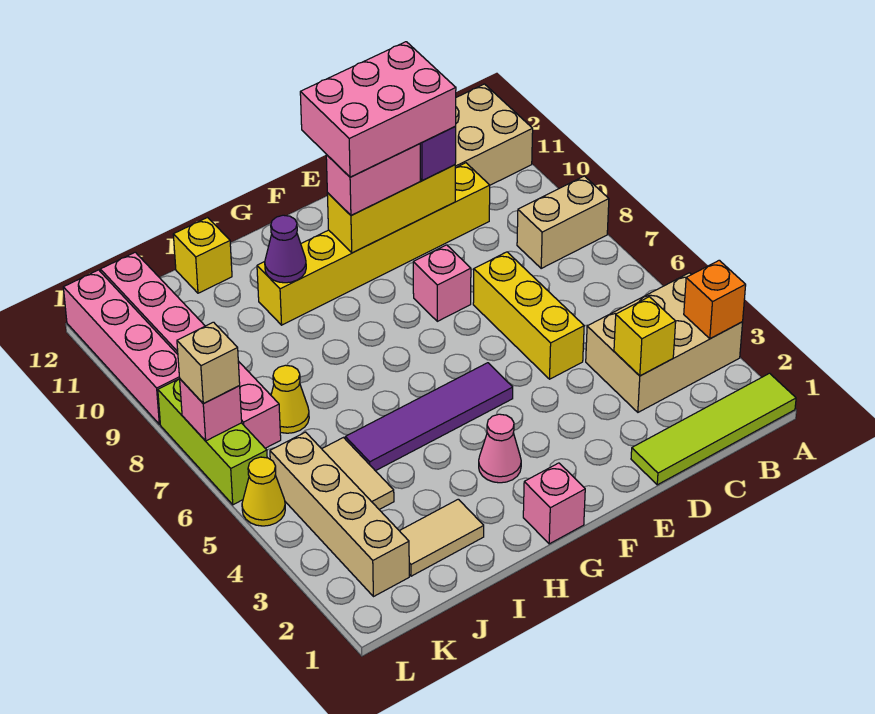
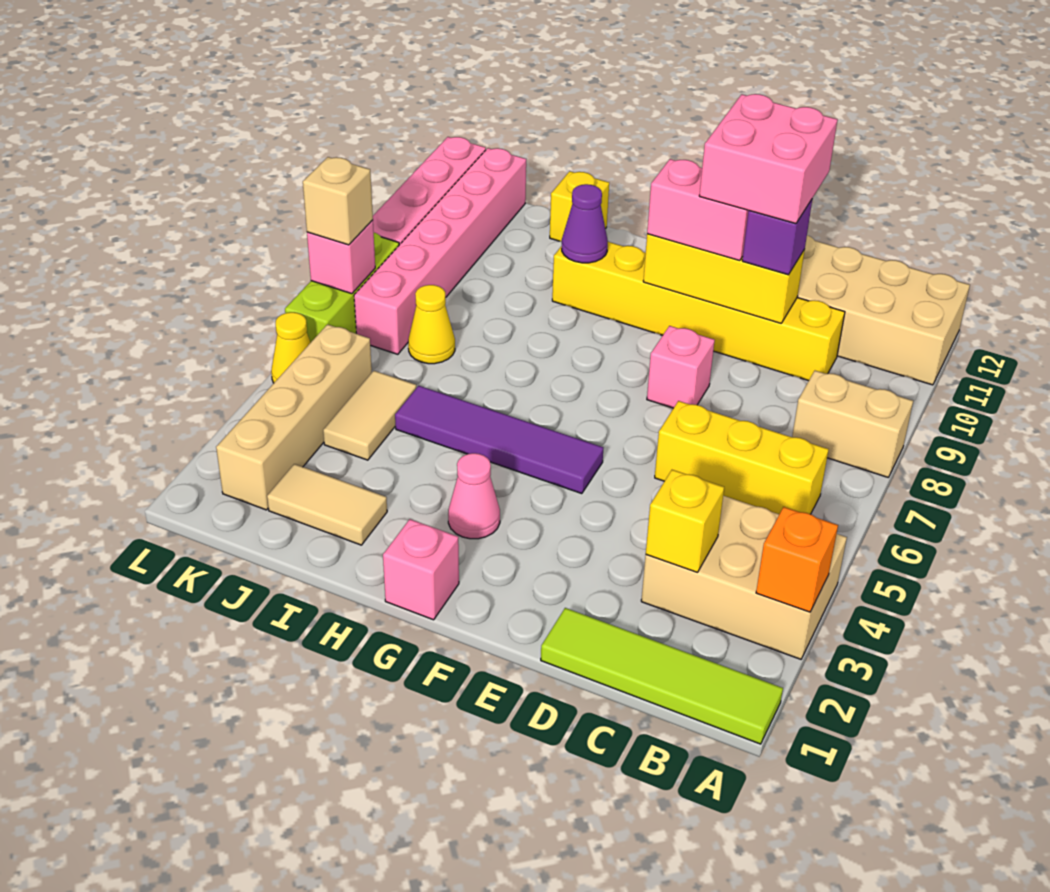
yellow 1x3 brick [473,252,584,379] -> yellow 1x3 brick turned to [655,401,829,514]
pink 2x3 brick [300,42,456,177] -> pink 2x2 brick [699,94,838,224]

